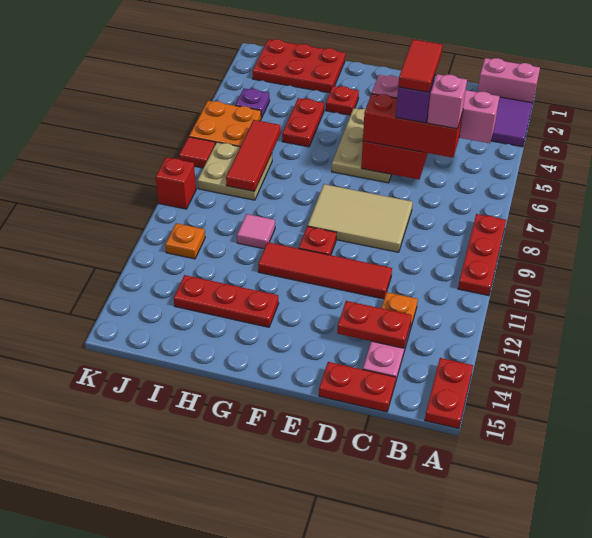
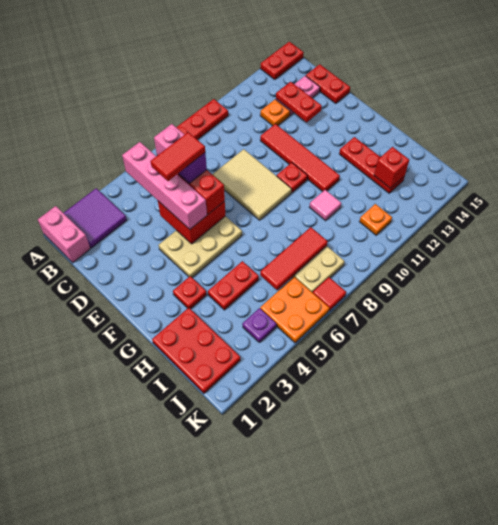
red 1x1 brick [156,157,196,209] -> red 1x1 brick moved to [374,147,409,188]

